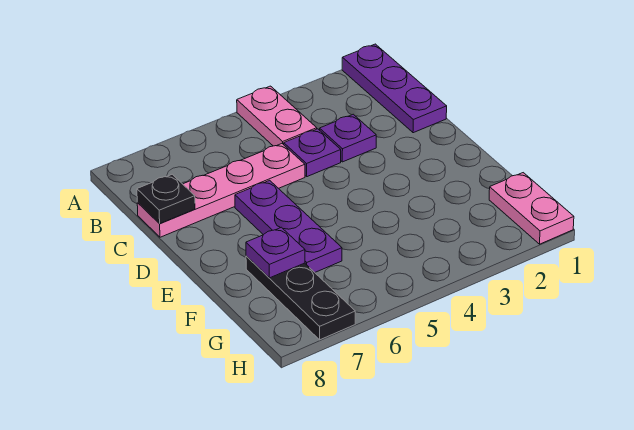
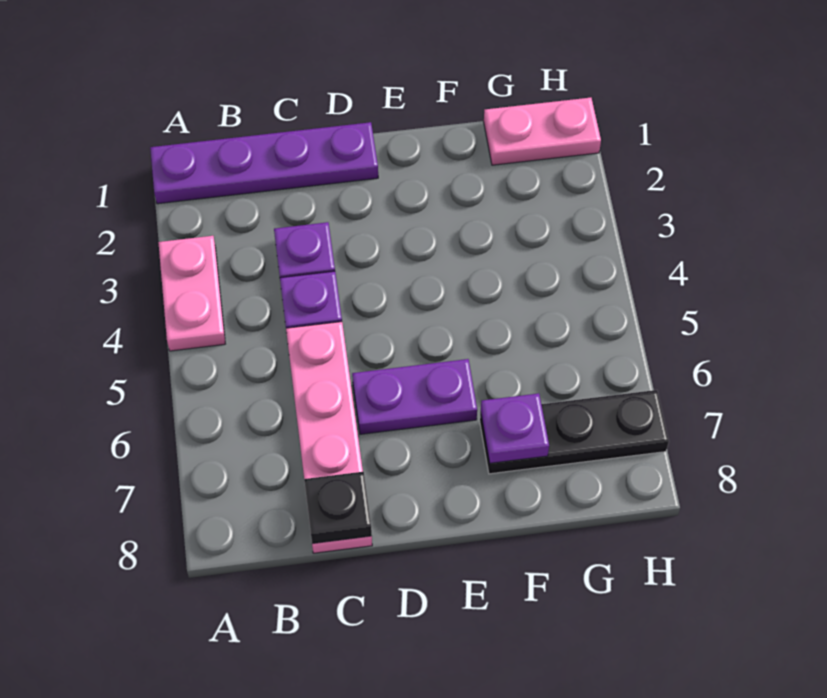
purple 1x3 plate [342,44,447,133] -> purple 1x4 plate [150,122,378,204]
pink 1x2 plate [237,86,317,146] -> pink 1x2 plate turned to [158,236,225,351]
purple 1x3 plate [235,180,342,272] -> purple 1x2 plate [352,359,477,434]

